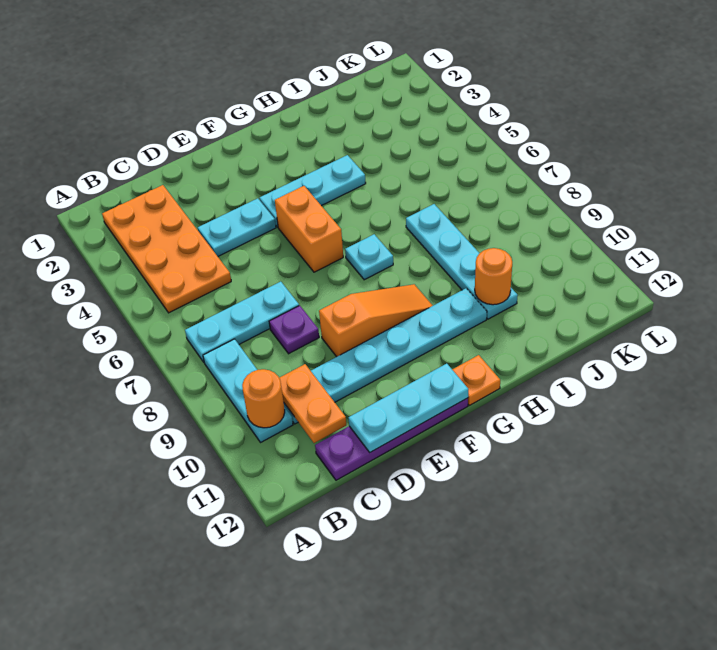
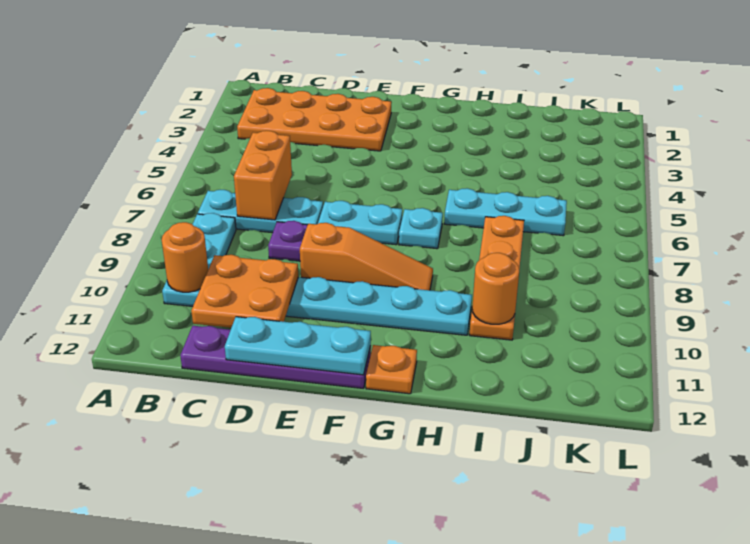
orange 2x4 plate [102,185,231,313] -> orange 2x4 plate turned to [237,88,391,151]
orange 1x2 plate [279,364,346,443] -> orange 2x2 plate [191,255,298,328]
cyan 1x2 plate [198,198,276,256] -> cyan 1x2 plate moved to [318,201,402,245]
cyan 1x3 plate [260,155,366,227] -> cyan 1x3 plate moved to [444,188,567,236]
orange 1x2 brick [275,186,343,272] -> orange 1x2 brick moved to [234,131,292,220]
cyan 1x4 plate [406,204,518,319] -> orange 1x4 plate [470,216,524,340]

